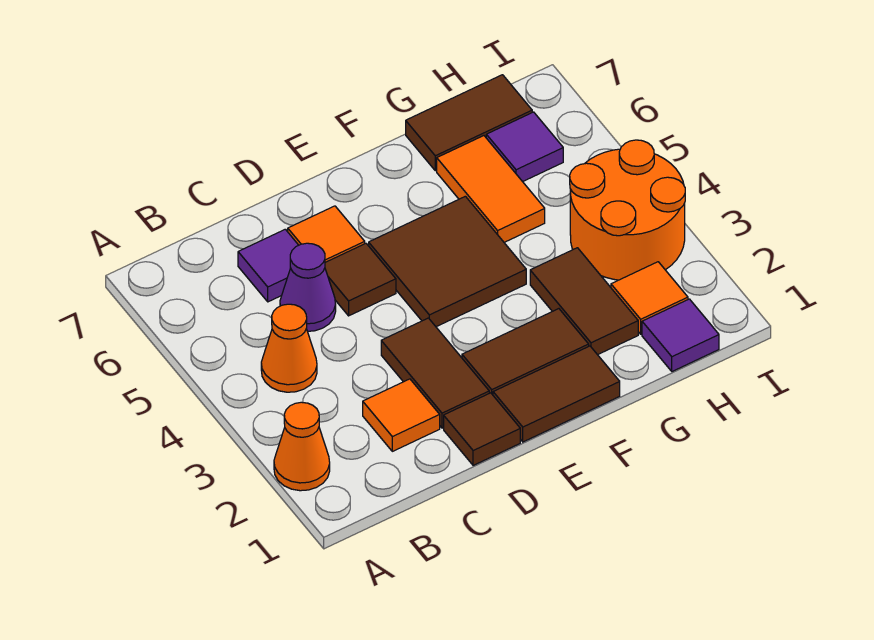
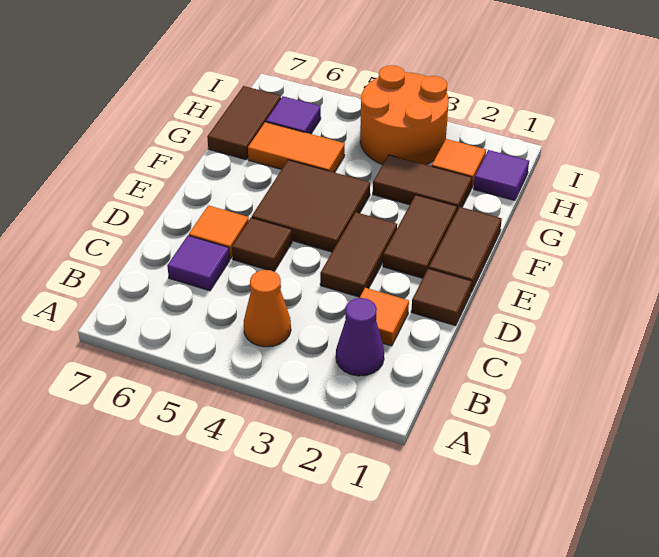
orange 1x1 cone [274,402,330,491] -> none
purple 1x1 cone [280,243,336,331] -> purple 1x1 cone moved to [336,298,384,376]
brown 1x2 tile [381,318,489,428] -> brown 1x2 tile turned to [320,212,397,297]

